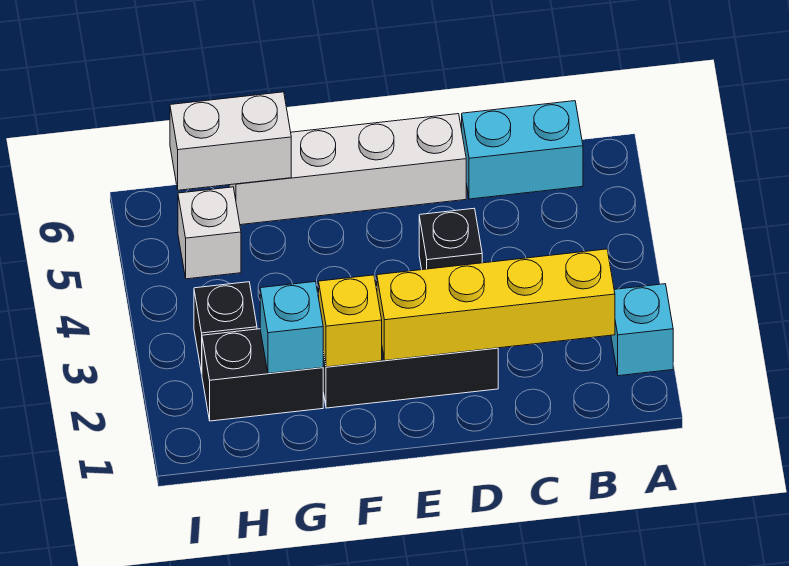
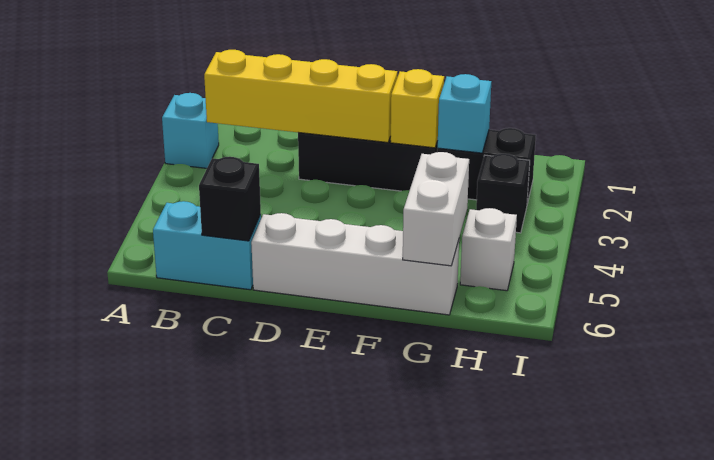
black 1x1 brick [419,209,482,270] -> black 1x1 brick moved to [199,157,261,241]
white 1x2 brick [170,92,291,190] -> white 1x2 brick turned to [403,152,469,266]

